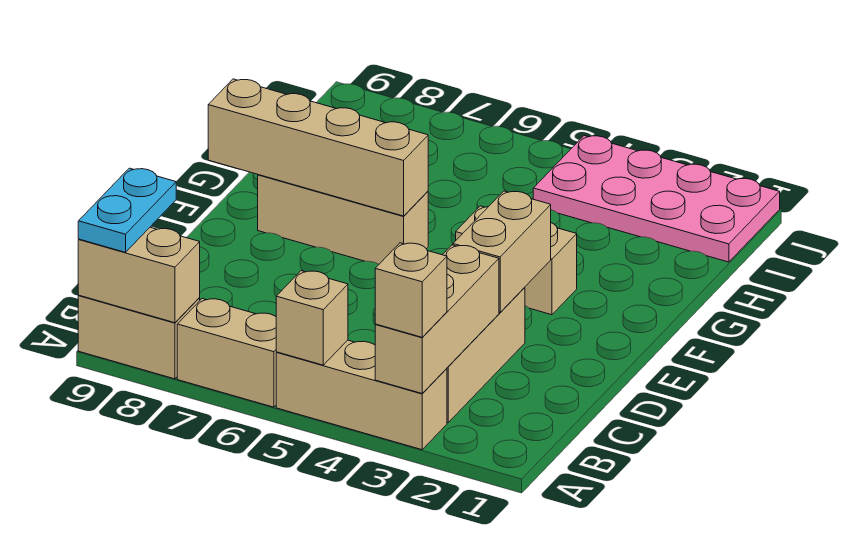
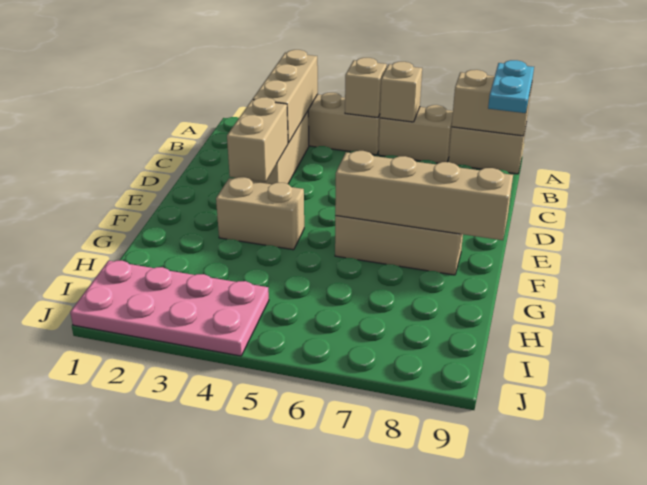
tan 1x1 brick [375,243,447,337] -> tan 1x1 brick moved to [380,62,422,122]

